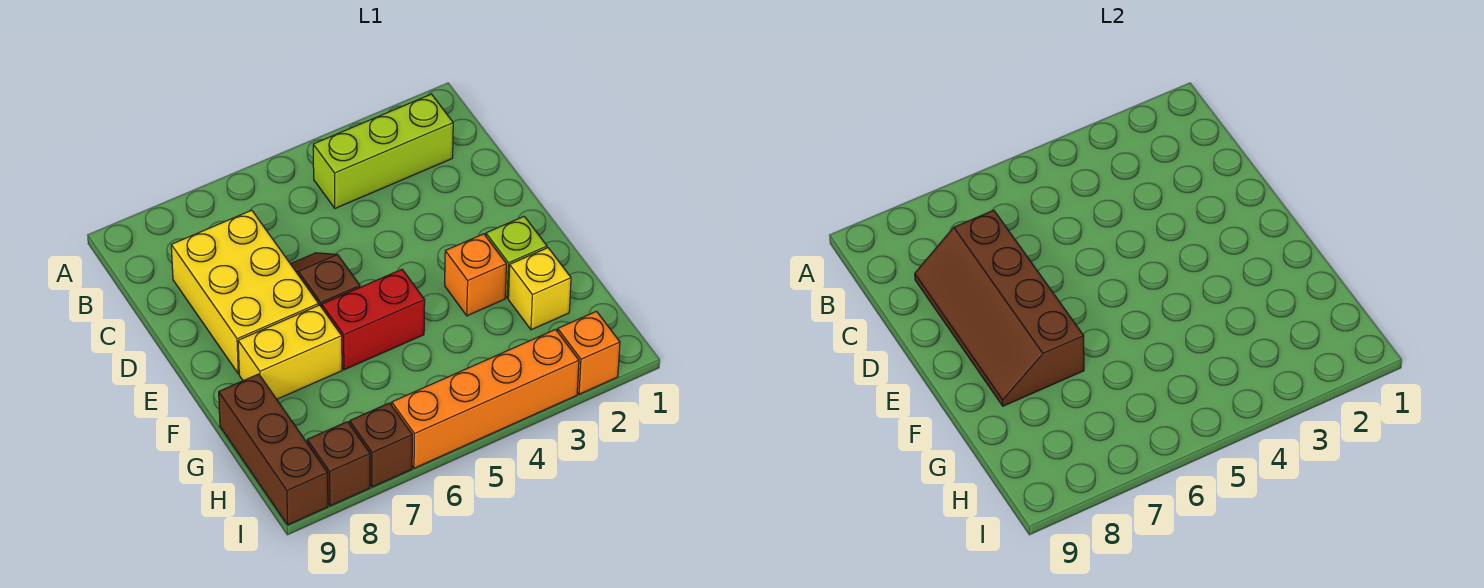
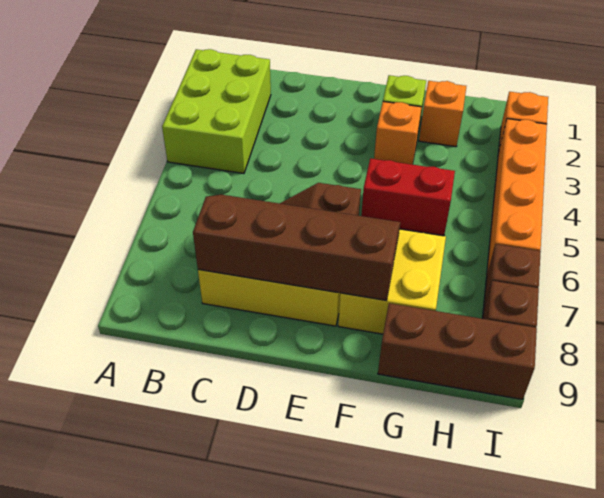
lime 1x3 brick [313,94,453,208] -> lime 2x3 brick [162,49,271,173]
brown 2x4 slope [915,210,1084,406] -> brown 2x4 slope turned to [193,195,400,300]
red 1x2 brick [322,269,425,370] -> red 1x2 brick turned to [361,158,455,236]
yellow 1x2 brick [238,305,342,399] -> yellow 2x2 brick [338,229,446,334]
yellow 1x1 brick [508,248,571,330] -> orange 1x1 brick [419,81,466,147]

